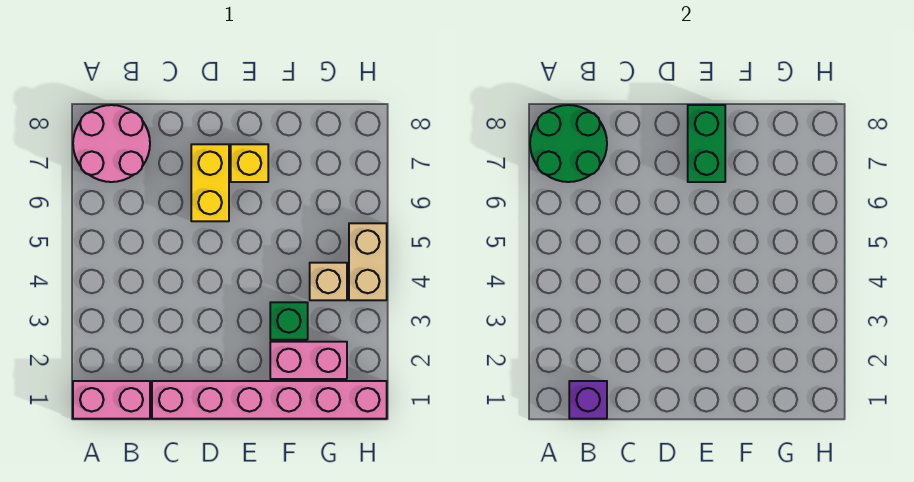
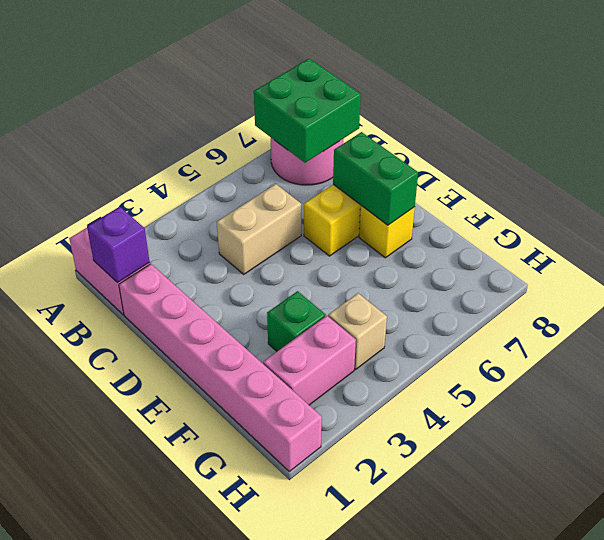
green 2x2 round brick [530,105,607,182] -> green 2x2 brick [254,59,361,163]
green 1x2 brick [688,105,725,182] -> green 1x2 brick turned to [333,132,418,225]
pink 1x2 brick [270,342,347,379] -> pink 1x2 brick turned to [263,316,356,405]
tan 1x2 brick [349,223,387,300] -> tan 1x2 brick moved to [217,184,301,274]

